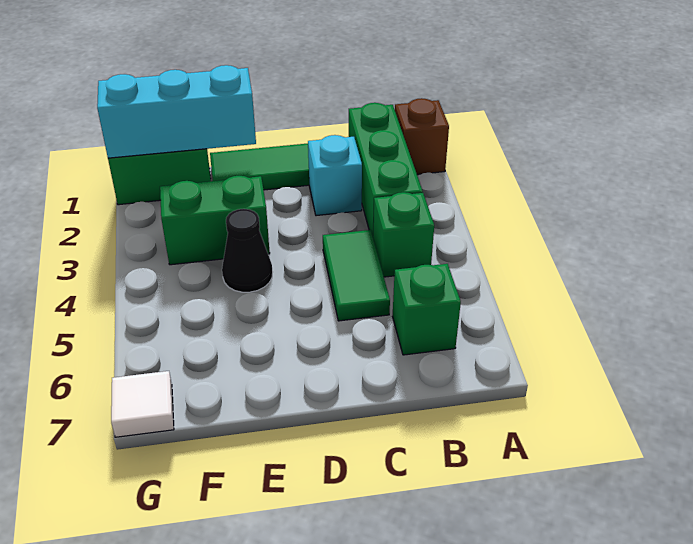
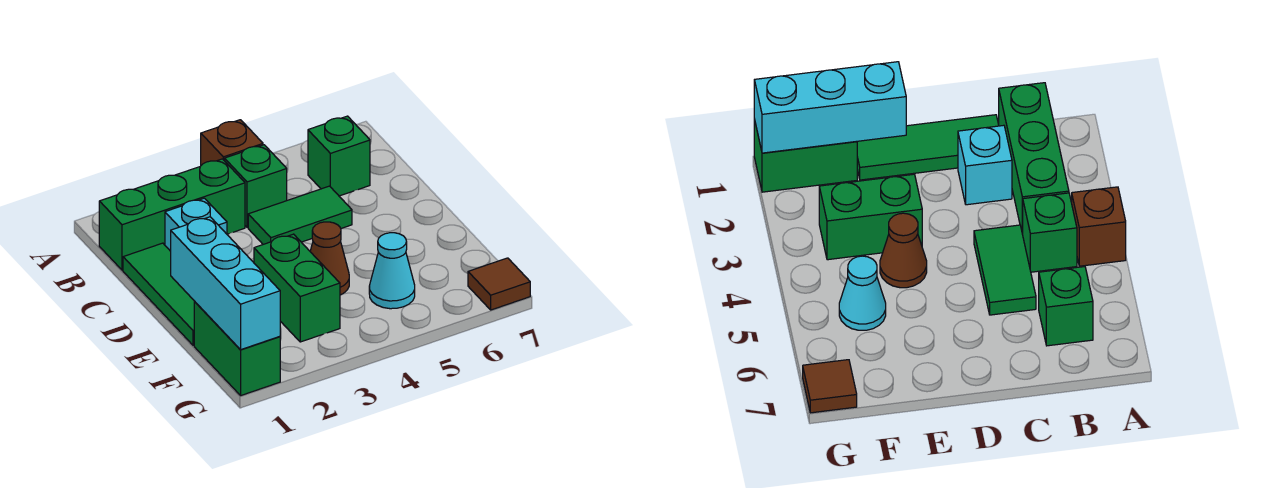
brown 1x1 brick [395,98,449,174] -> brown 1x1 brick moved to [201,120,263,165]
black 1x1 cone [222,209,273,292] -> brown 1x1 cone [310,222,349,295]
none -> cyan 1x1 cone [369,233,415,309]
white 1x1 tile [111,371,174,437] -> brown 1x1 tile [468,258,530,310]

